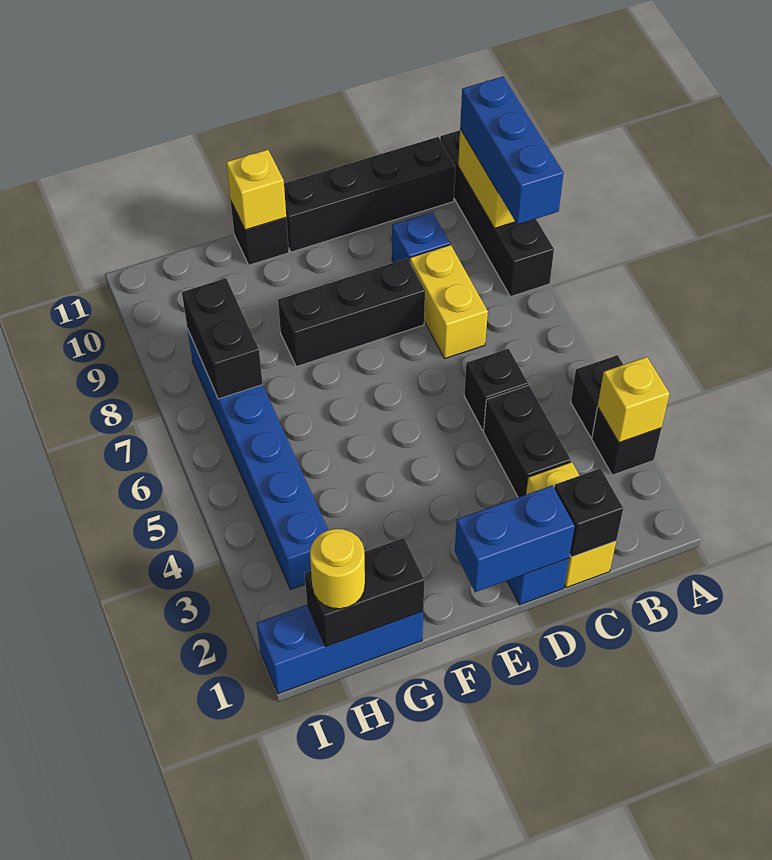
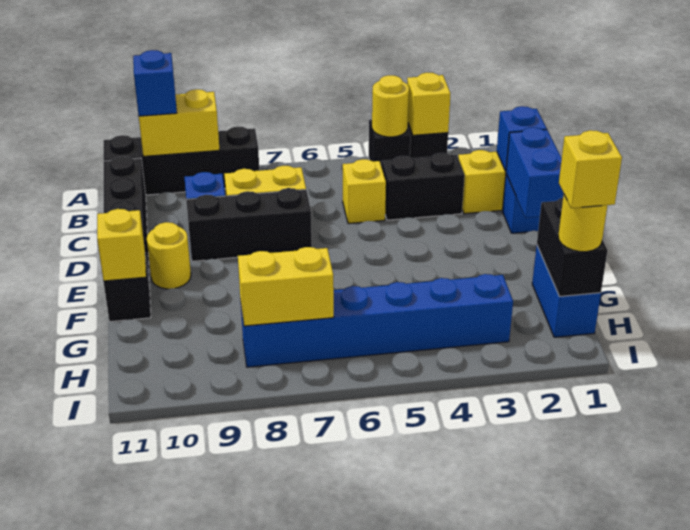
none -> yellow 1x1 round brick [372,75,409,137]
blue 1x3 brick [460,77,563,225] -> blue 1x1 brick [133,50,177,116]
black 1x1 brick [554,468,623,557] -> blue 1x1 brick [497,106,547,171]
black 1x1 brick [464,349,528,430] -> yellow 1x1 brick [343,159,386,224]
black 1x3 brick [278,258,425,367] -> black 1x3 brick turned to [186,188,312,261]
none -> yellow 1x1 round brick [147,222,191,289]
blue 1x3 brick [257,605,423,694] -> blue 1x2 brick [532,246,601,337]
none -> yellow 1x1 brick [559,130,622,208]
black 1x2 brick [182,278,263,399] -> yellow 1x2 brick [238,247,334,326]

